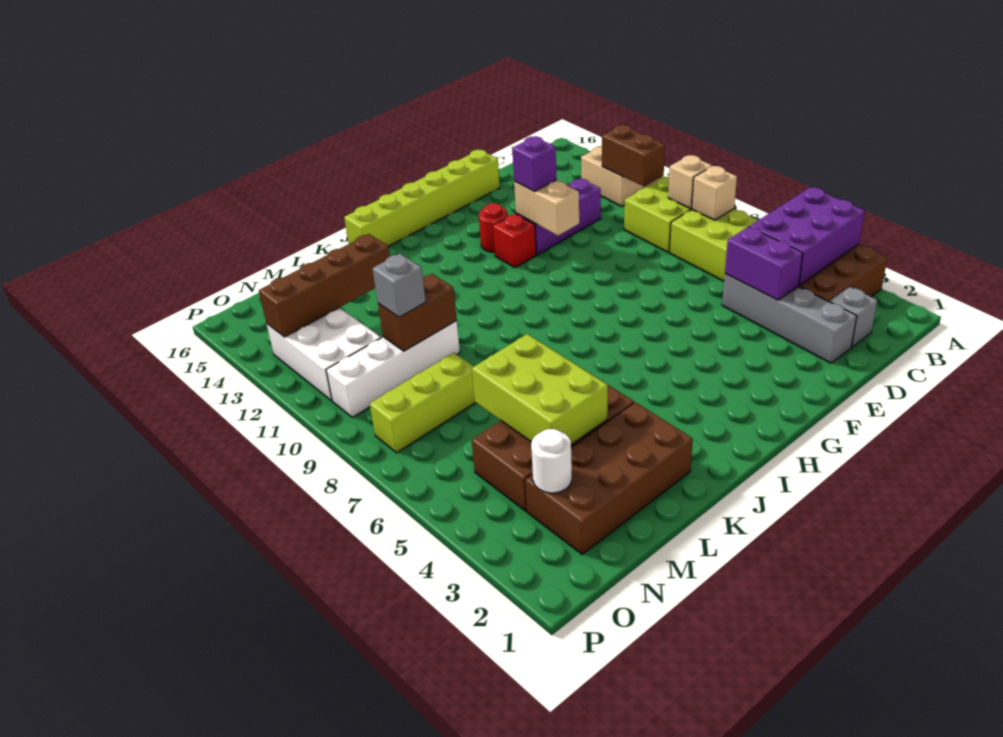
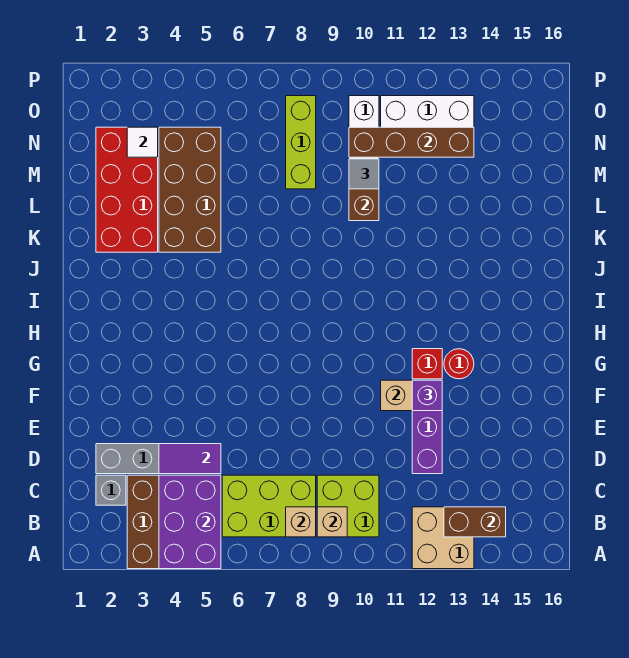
brown 1x2 brick [602,125,665,186] -> brown 1x2 brick moved to [444,507,506,537]
purple 1x2 brick [725,227,803,300] -> purple 1x2 tile [159,444,221,474]
lime 1x6 brick [344,150,500,246] -> none
brown 2x4 brick [525,402,693,554] -> red 2x4 brick [96,127,158,252]
lime 2x3 brick [472,334,608,445] -> none
brown 1x4 brick [259,234,390,337] -> brown 1x4 brick turned to [349,127,474,157]
grey 1x1 brick [372,254,426,317] -> grey 1x1 tile [349,159,379,189]
white 1x1 round brick [531,429,572,493] -> white 1x1 tile [127,127,158,157]

